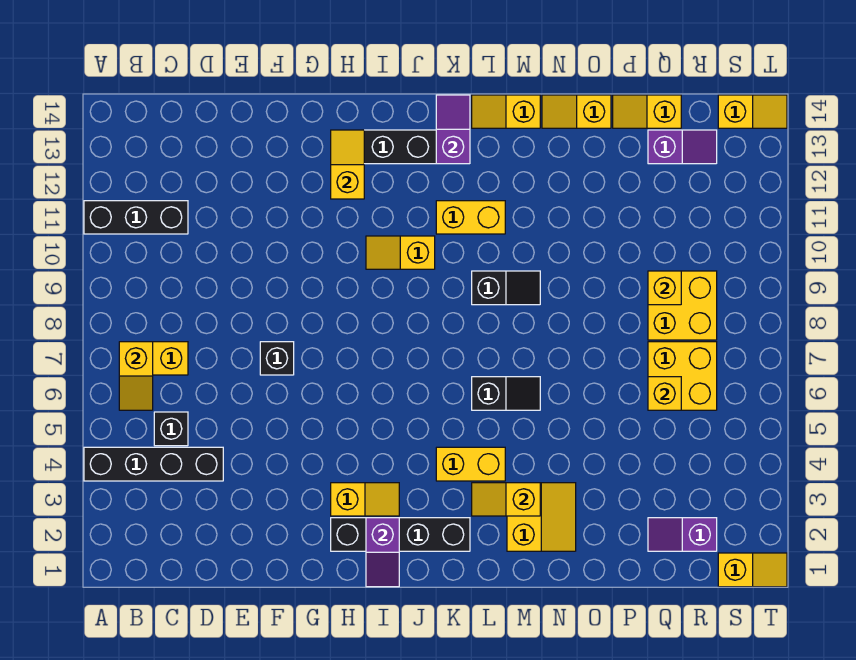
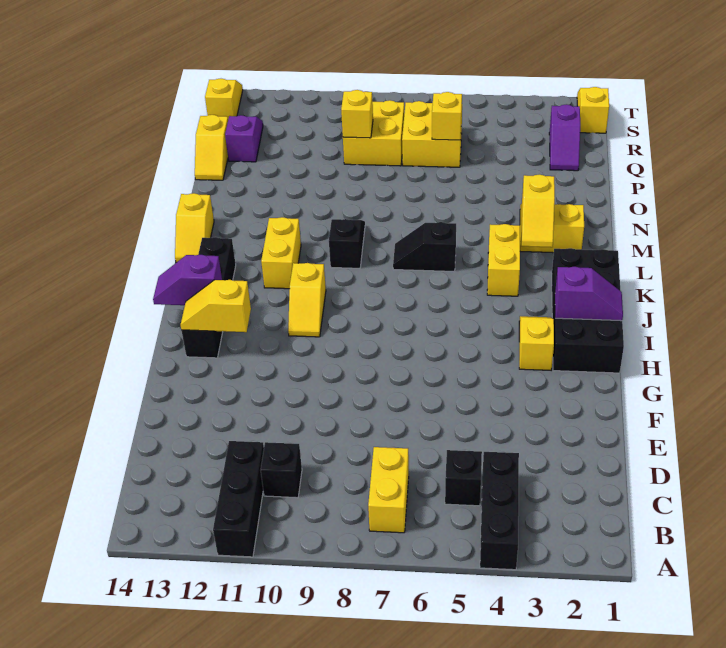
black 1x4 brick [84,447,223,481] -> black 1x3 brick [480,452,519,570]
yellow 1x2 slope [119,342,153,410] -> none
black 1x1 brick [260,342,294,375] -> black 1x1 brick moved to [261,442,302,498]
black 1x4 brick [331,518,470,551] -> black 2x4 brick [552,248,624,373]
purple 1x2 slope [436,95,470,164] -> purple 1x2 slope moved to [153,255,222,305]
black 1x2 slope [472,377,540,410] -> black 1x2 slope turned to [393,222,456,271]
yellow 1x2 slope [542,95,611,128] -> none

